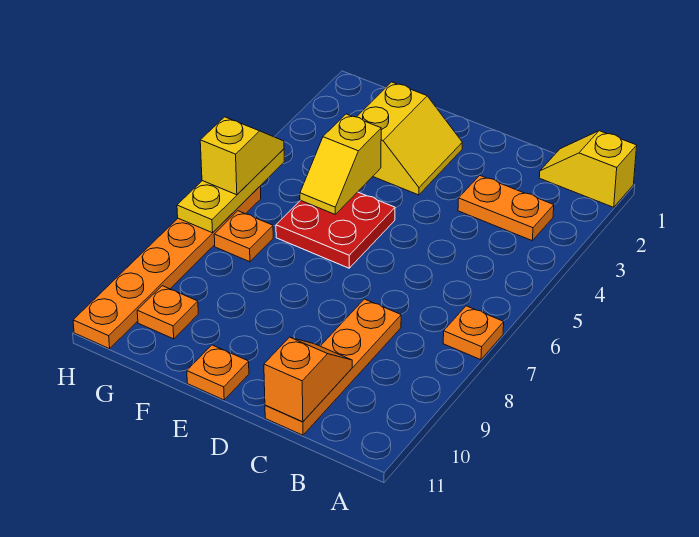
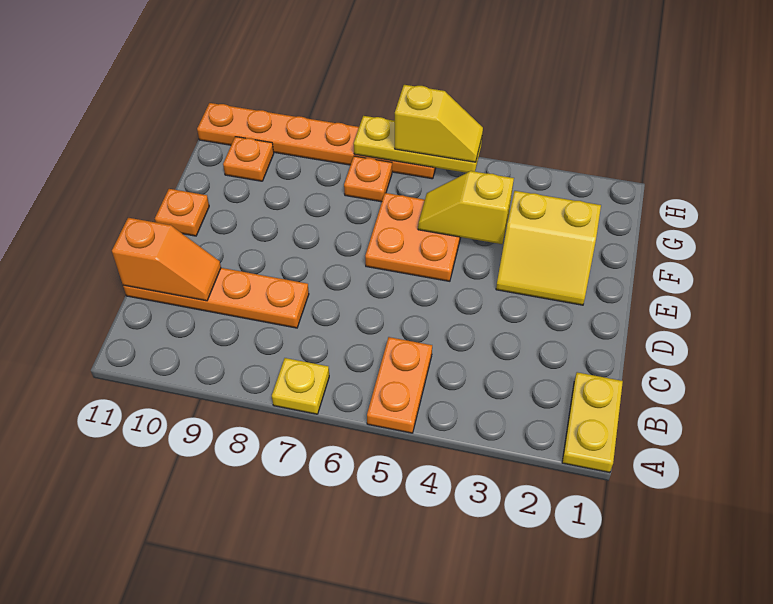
yellow 1x2 slope [539,131,637,207] -> yellow 1x2 plate [562,372,623,473]
orange 1x1 plate [443,306,504,360] -> yellow 1x1 plate [272,358,329,414]
orange 1x2 plate [458,175,554,240] -> orange 1x2 plate moved to [367,337,432,433]
red 2x2 plate [276,192,395,268] -> orange 2x2 plate [365,193,461,281]

